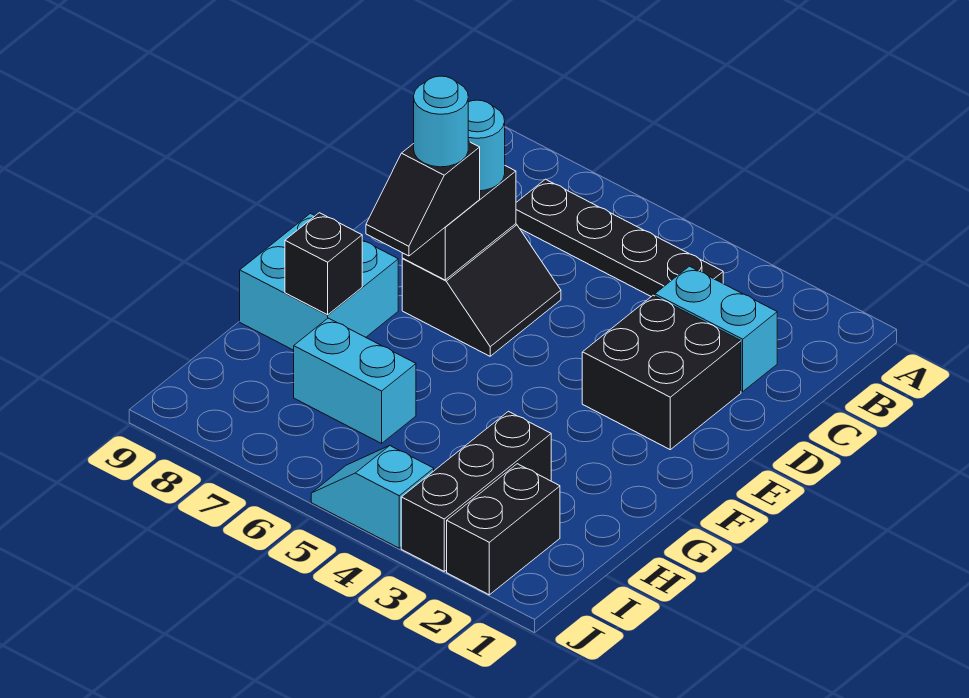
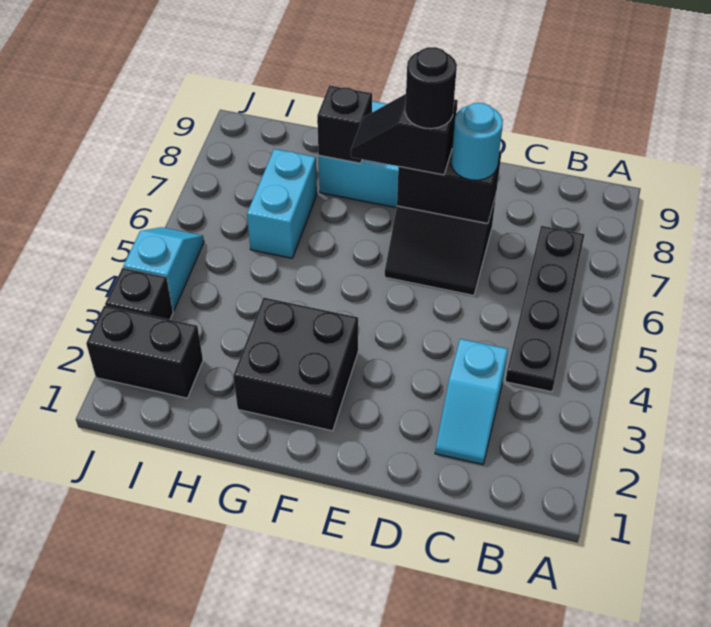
cyan 1x2 brick [655,266,777,392] -> cyan 1x2 slope [435,339,508,465]
black 2x2 brick [582,295,741,450] -> black 2x2 brick moved to [233,298,358,431]
cyan 1x1 round brick [414,76,468,167] -> black 1x1 round brick [405,47,457,129]
black 1x3 brick [401,411,551,571] -> black 1x1 brick [105,268,173,320]

